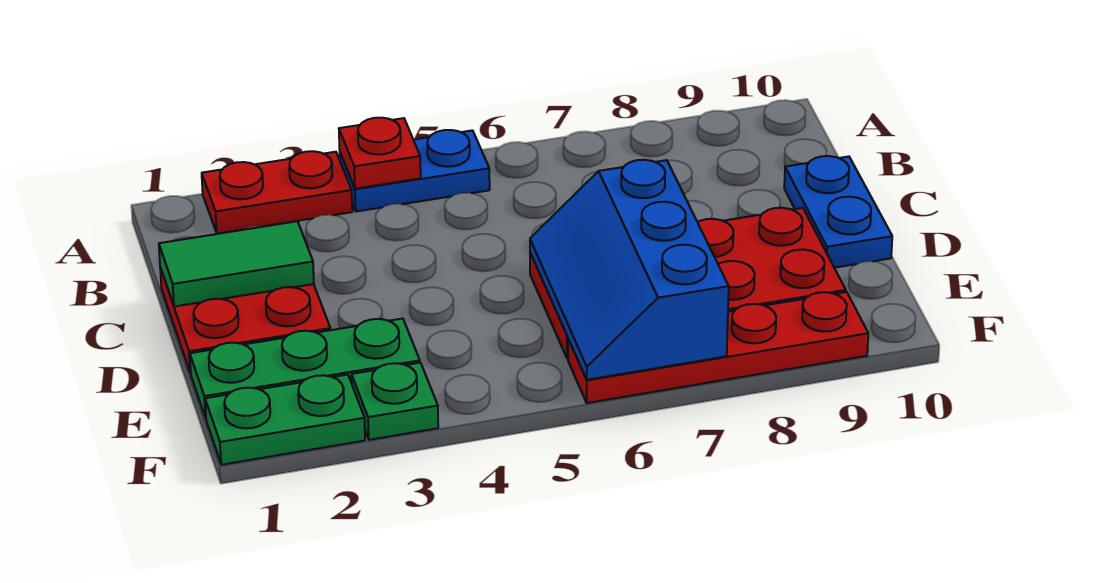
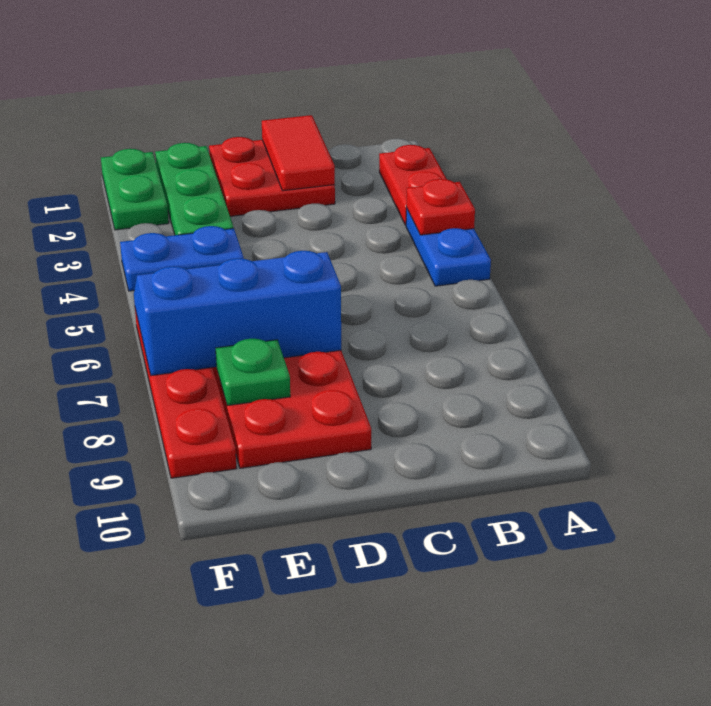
green 1x2 tile [159,221,314,307] -> red 1x2 tile [262,115,335,191]
blue 1x2 plate [784,156,892,268] -> blue 1x2 plate moved to [120,226,244,291]
green 1x1 plate [352,363,438,440] -> green 1x1 plate moved to [216,339,290,406]

